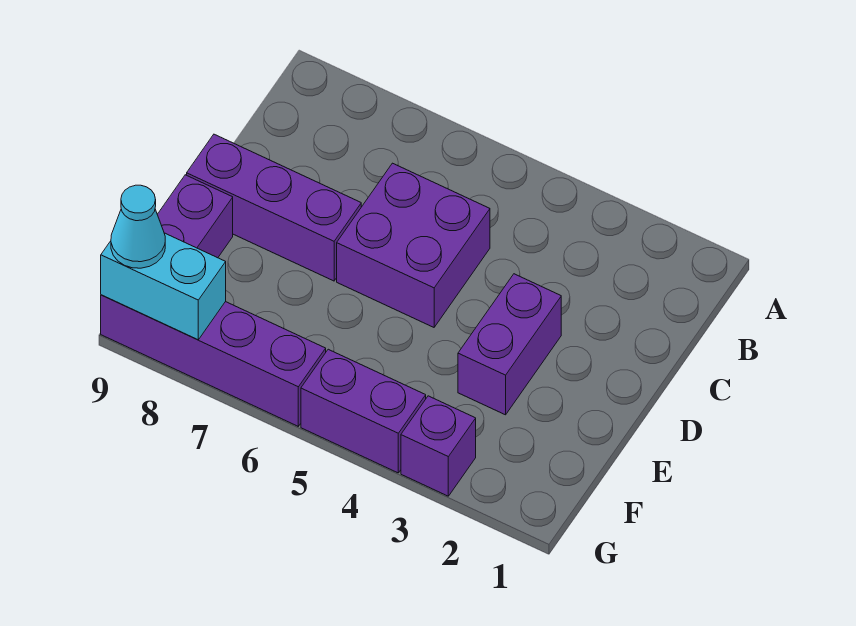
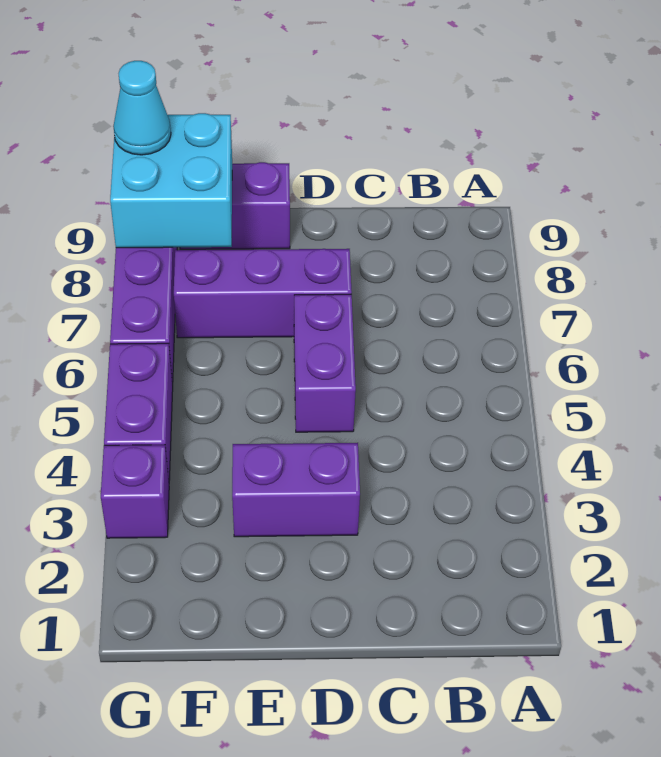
purple 2x2 brick [337,163,490,327] -> purple 1x2 brick [294,294,356,432]
purple 1x3 brick [187,134,361,281] -> purple 1x3 brick turned to [174,249,352,338]
cyan 1x2 brick [101,233,226,340] -> cyan 2x2 brick [110,113,232,248]

